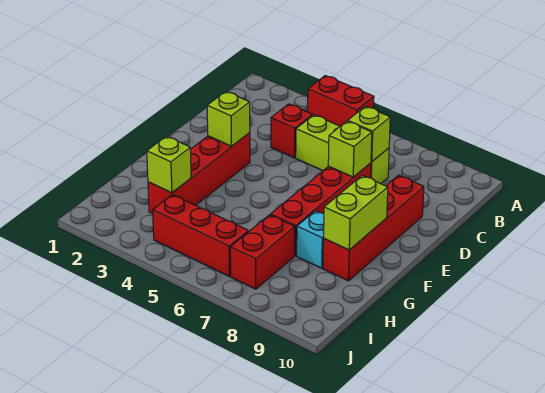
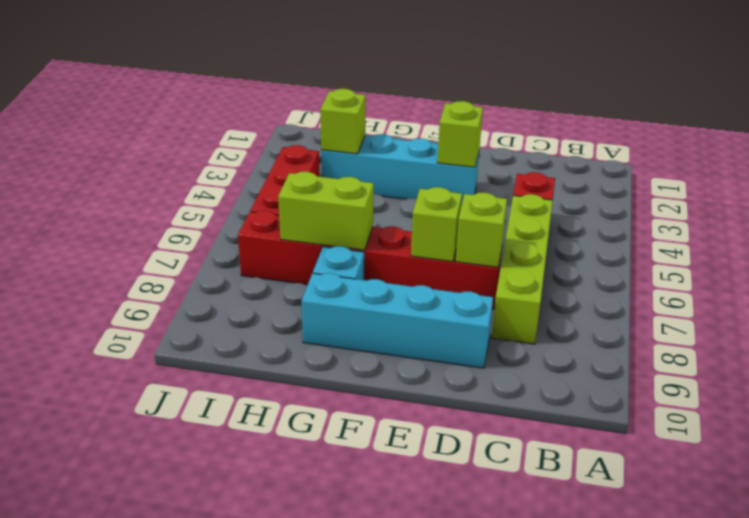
red 1x2 brick [308,76,374,126] -> none
lime 1x3 brick [296,115,389,184] -> lime 1x4 brick [492,194,553,344]
lime 1x1 brick [348,106,390,162] -> lime 1x1 brick moved to [411,187,462,262]
red 1x4 brick [323,175,424,281] -> cyan 1x4 brick [302,273,493,368]
red 1x4 brick [148,133,250,214] -> cyan 1x4 brick [321,134,479,206]
lime 1x2 brick [324,176,388,250] -> lime 1x2 brick moved to [278,172,374,250]

